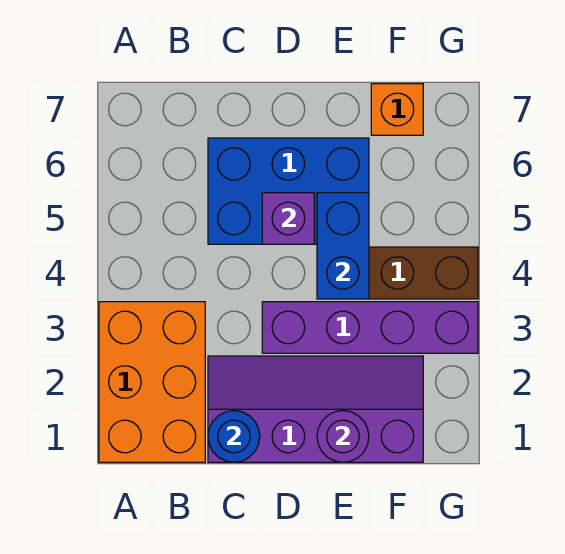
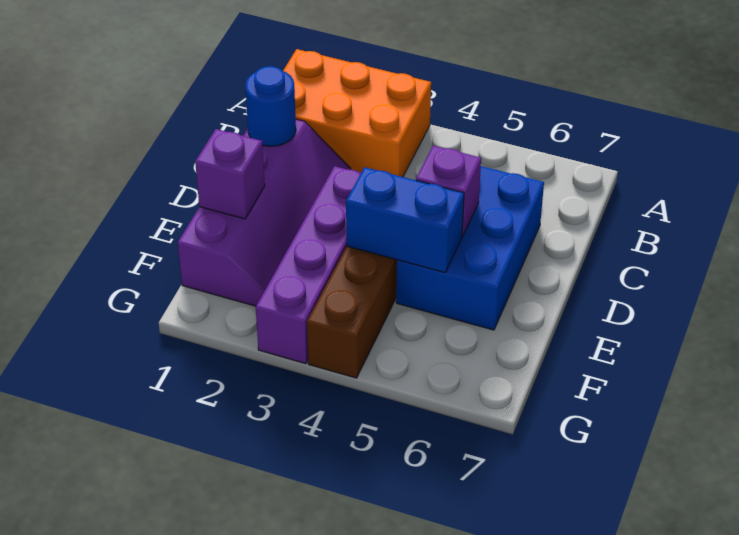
purple 1x1 round brick [317,411,369,462] -> purple 1x1 brick [195,129,265,219]
orange 1x1 brick [371,84,423,135] -> none

